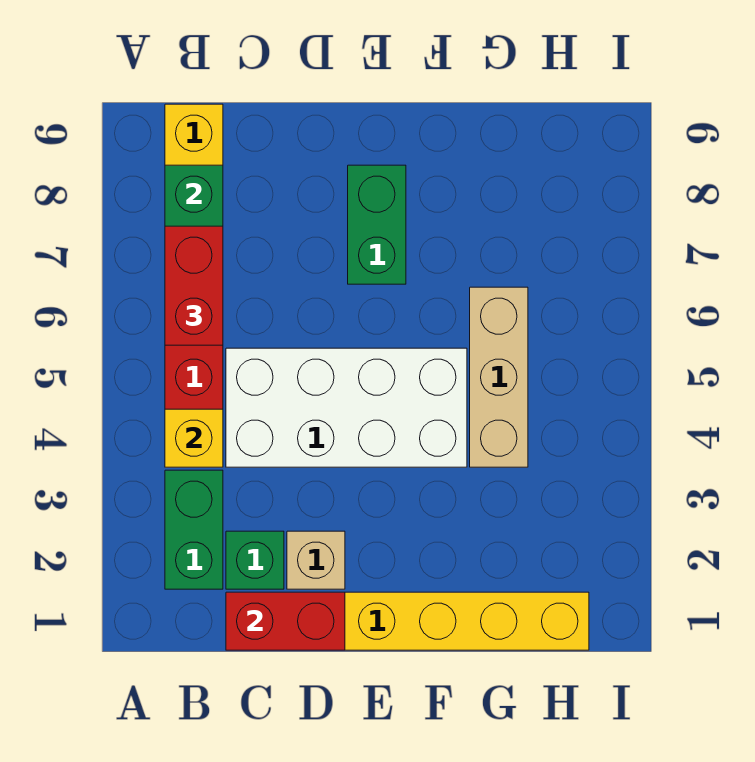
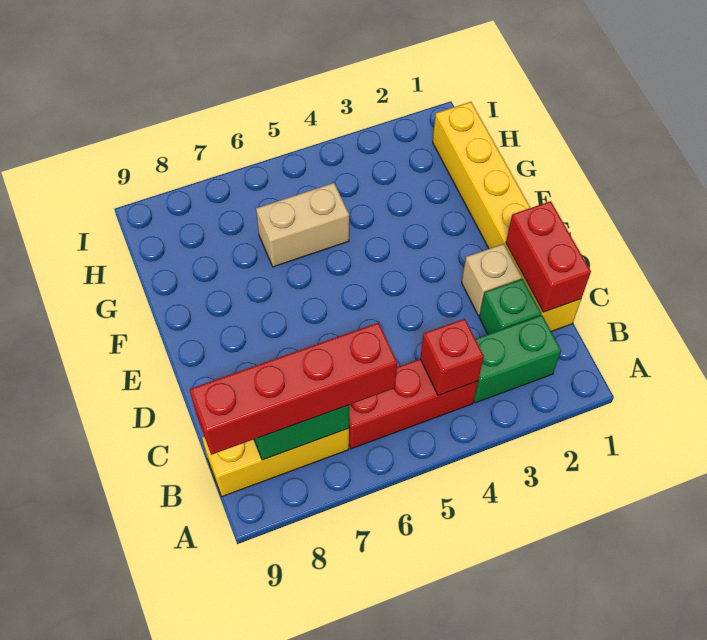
yellow 1x1 brick [165,409,223,467] -> red 1x1 brick [420,319,484,395]
red 1x2 brick [165,226,223,345] -> red 1x4 brick [190,323,397,455]
white 2x4 brick [226,348,467,467] -> none
green 1x2 brick [348,165,406,284] -> none
tan 1x3 brick [470,287,528,467] -> tan 1x2 brick [256,183,349,267]

